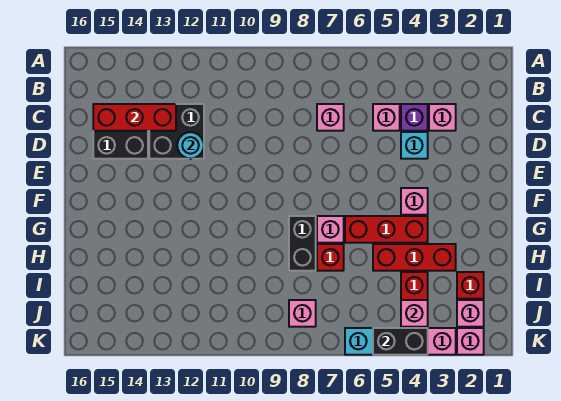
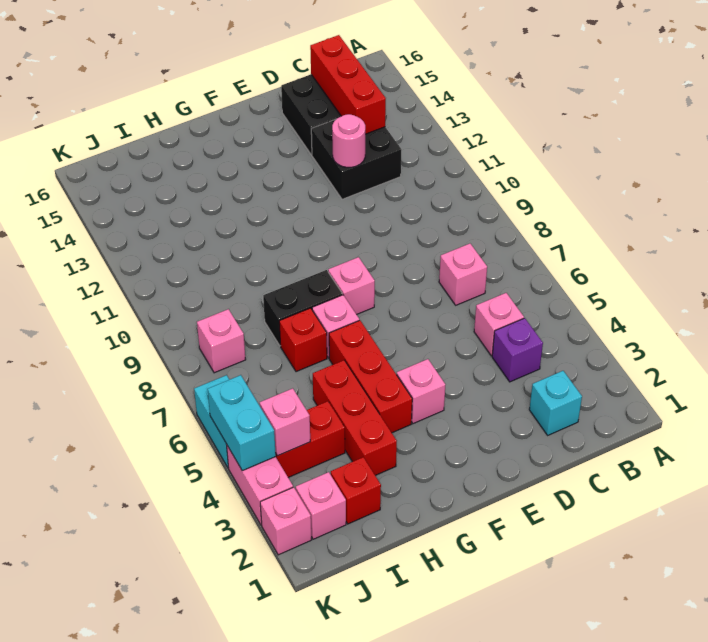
pink 1x1 brick [429,104,456,131] -> pink 1x1 brick moved to [328,257,375,314]
cyan 1x1 brick [401,132,428,159] -> cyan 1x1 brick moved to [529,371,582,435]
cyan 1x1 round brick [177,132,204,159] -> pink 1x1 round brick [332,114,365,167]
black 1x2 brick [373,328,428,355] -> cyan 1x2 brick [207,375,276,471]

